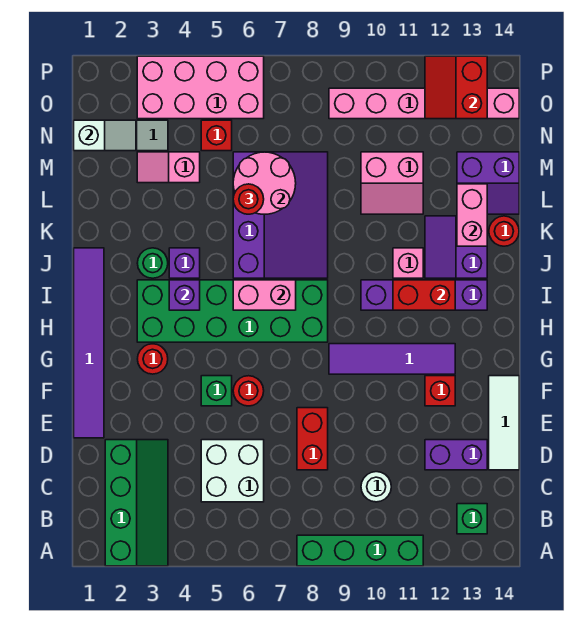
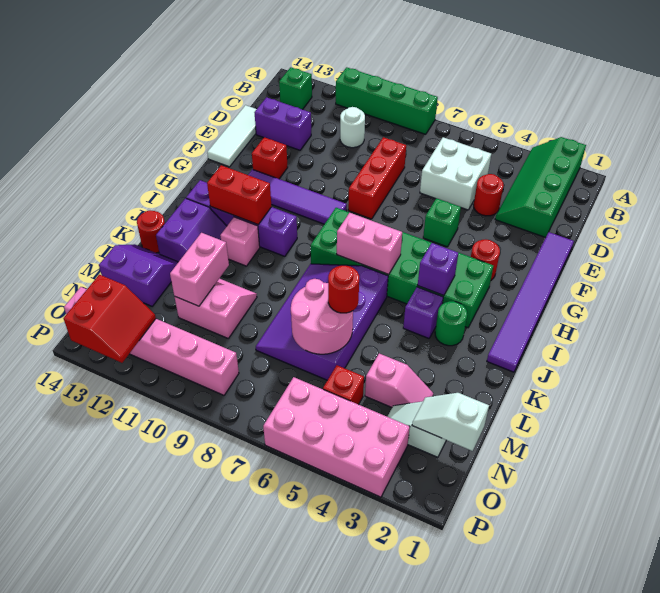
red 1x2 brick [297,408,328,470] -> red 1x3 brick [348,137,406,219]
red 1x1 round brick [233,376,264,406] -> red 1x1 round brick moved to [474,174,504,216]
pink 1x2 brick [457,184,487,246] -> pink 1x2 brick moved to [170,233,229,306]

